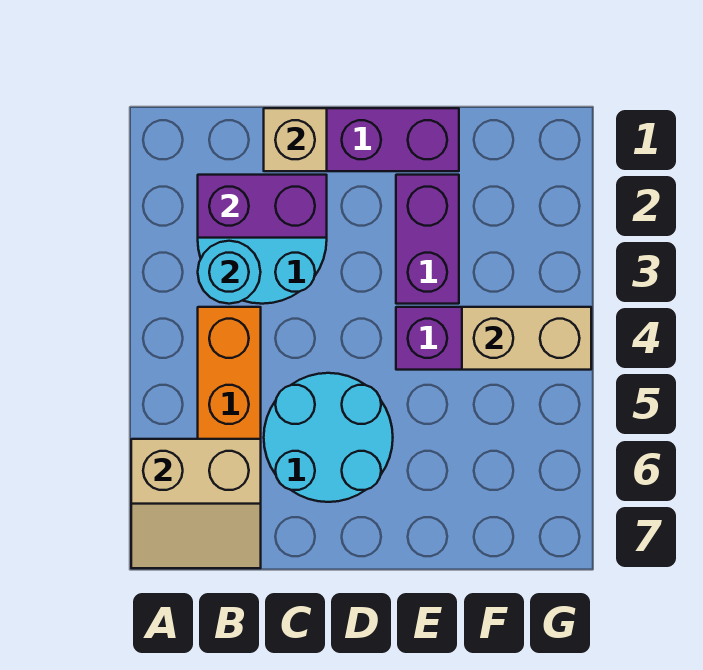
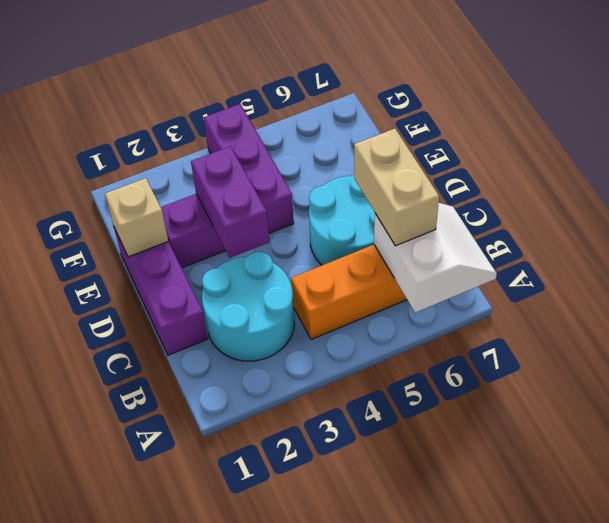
tan 2x2 slope [131,439,261,568] -> white 2x2 slope [374,203,497,313]
purple 1x2 brick [198,175,327,238] -> purple 1x2 brick moved to [191,146,269,258]
cyan 1x1 round brick [198,241,261,304] -> none
tan 1x1 brick [264,108,327,171] -> tan 1x1 brick moved to [105,178,168,257]
tan 1x2 brick [462,307,591,370] -> tan 1x2 brick moved to [354,129,439,246]

